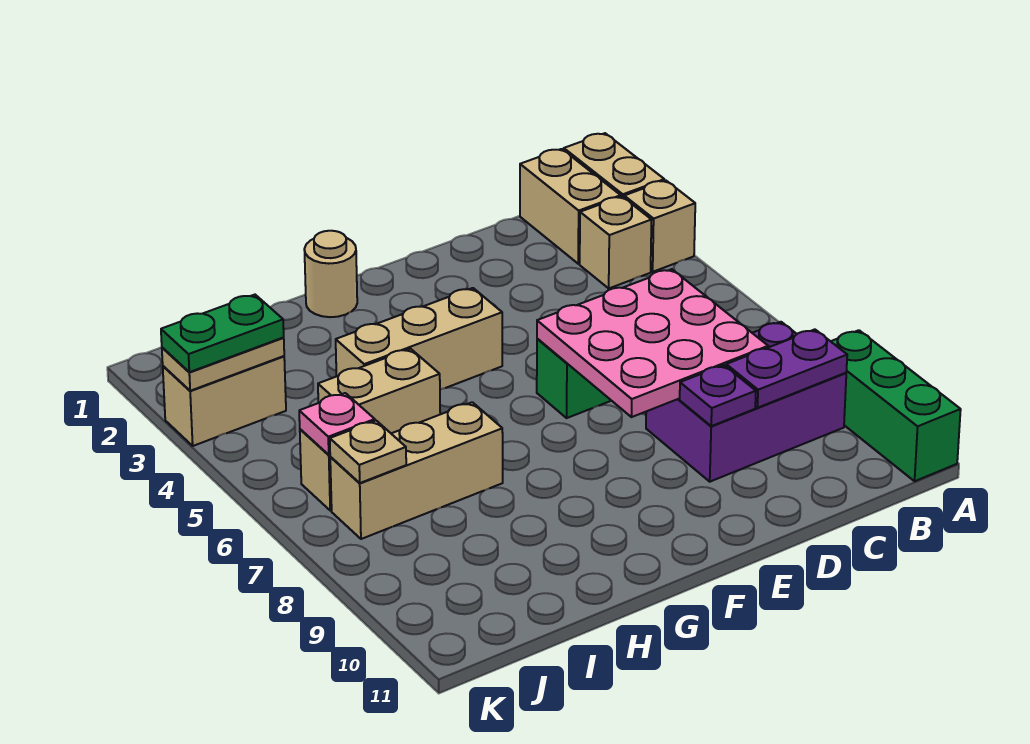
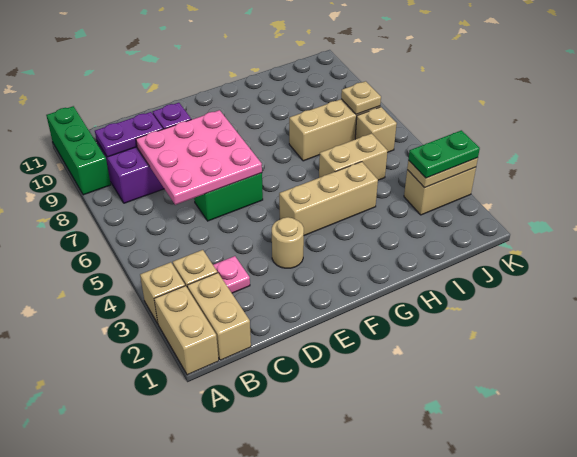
tan 1x1 round brick [304,231,357,317] -> tan 1x1 round brick moved to [272,217,304,268]
pink 1x1 plate [299,393,375,455] -> pink 1x1 plate moved to [213,256,250,293]

